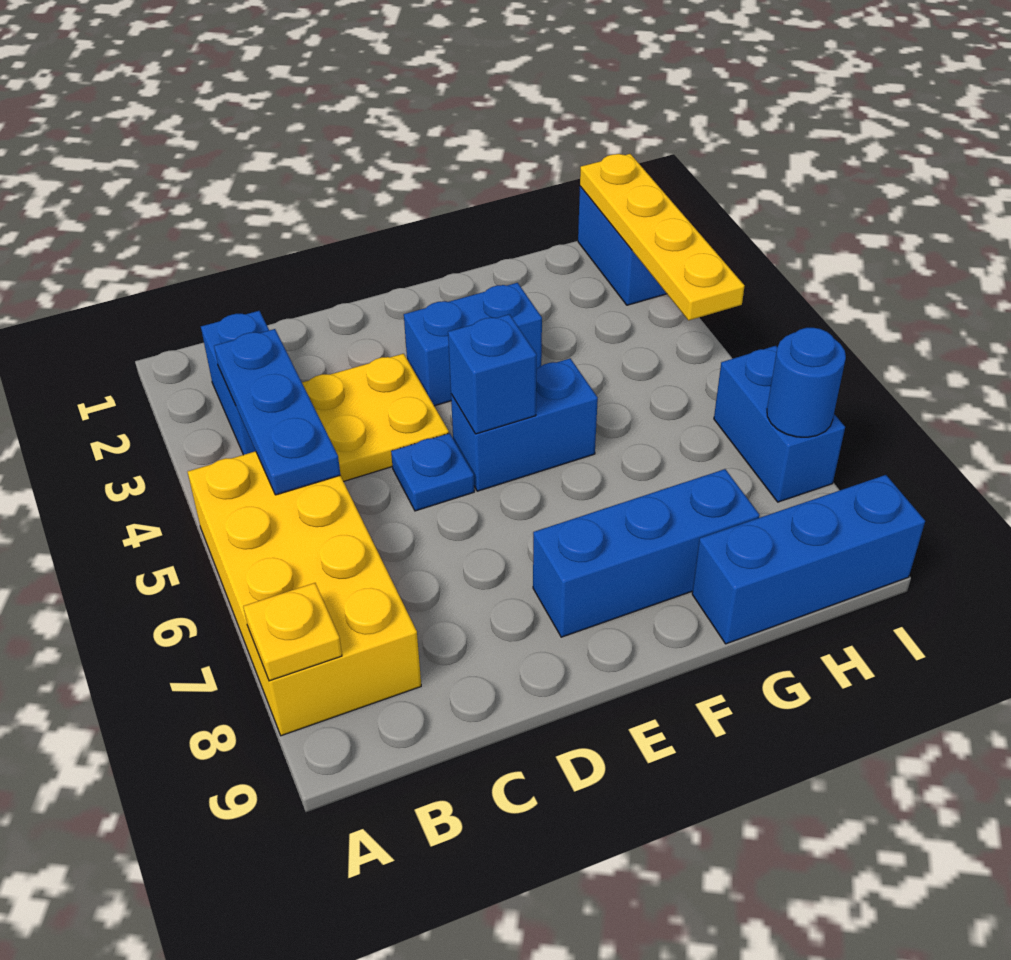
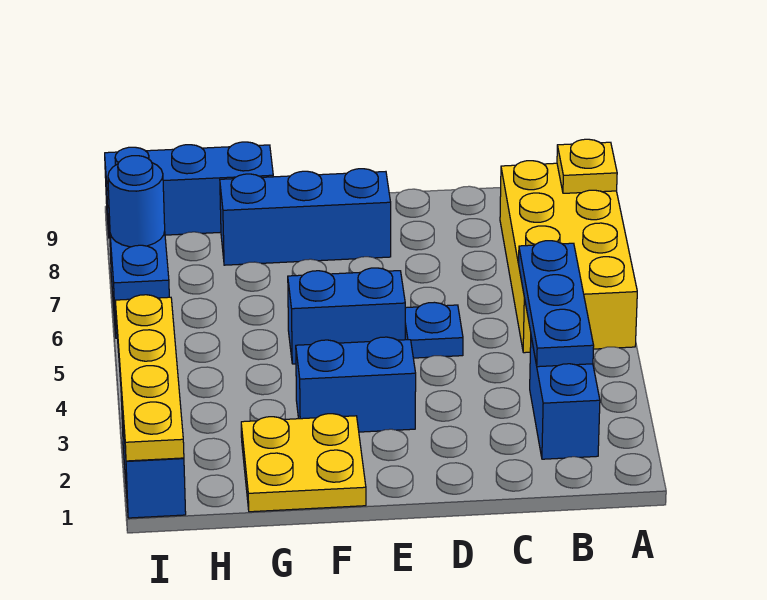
yellow 2x2 plate [302,354,449,481] -> yellow 2x2 plate moved to [241,414,366,512]
blue 1x1 brick [448,314,537,434] -> none

